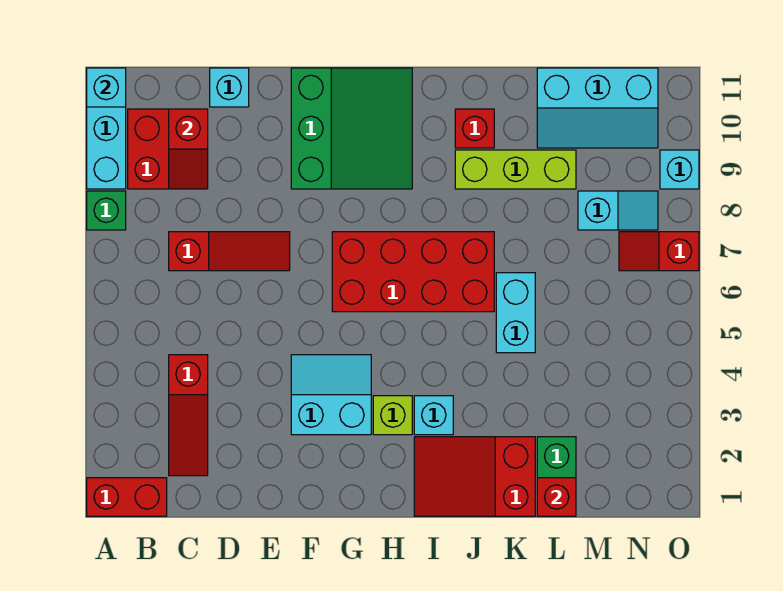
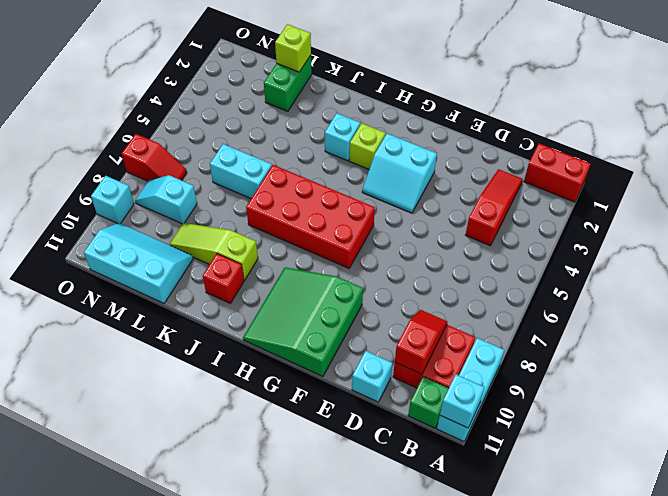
green 1x1 brick [87,191,126,230] -> green 1x1 brick moved to [408,377,449,428]
red 1x3 slope [169,232,290,271] -> none
red 2x3 slope [414,437,535,516] -> none
lime 1x3 brick [455,150,576,189] -> lime 1x3 slope [170,223,258,280]
cyan 1x2 brick [496,273,535,353] -> cyan 1x2 brick turned to [210,144,272,198]
red 1x1 brick [537,478,576,516] -> lime 1x1 brick [275,24,311,72]

